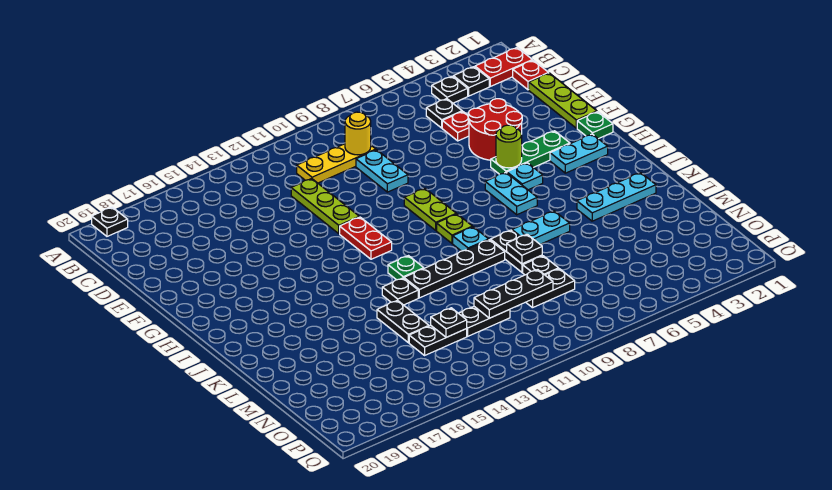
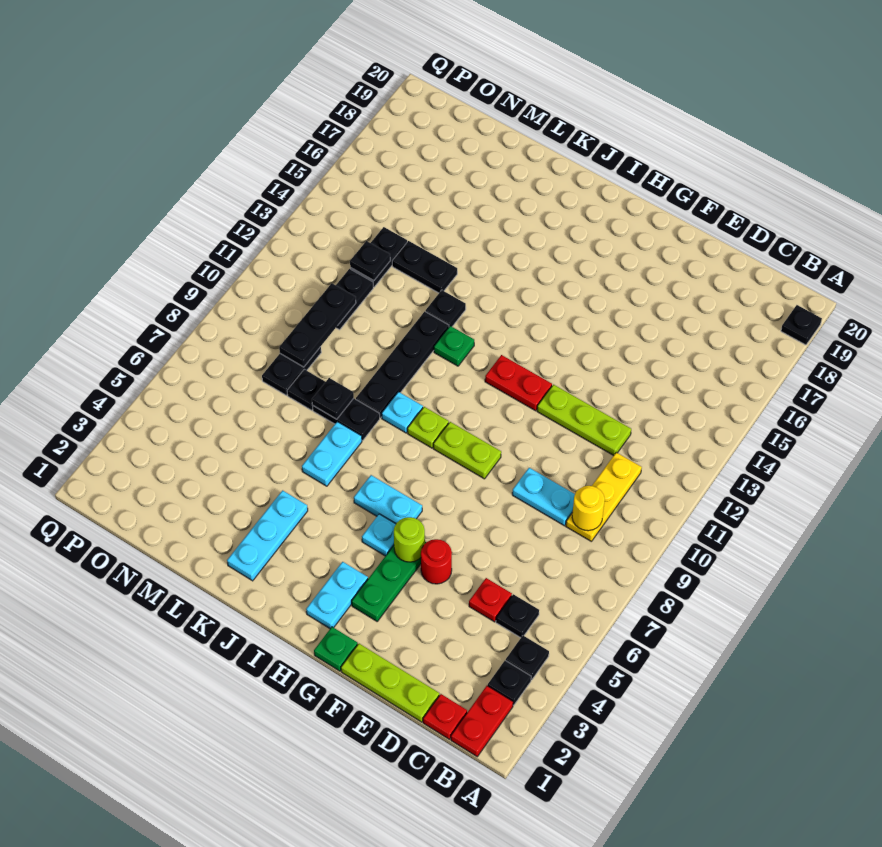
red 2x2 round brick [468,99,522,160] -> red 1x1 round brick [421,539,452,584]

